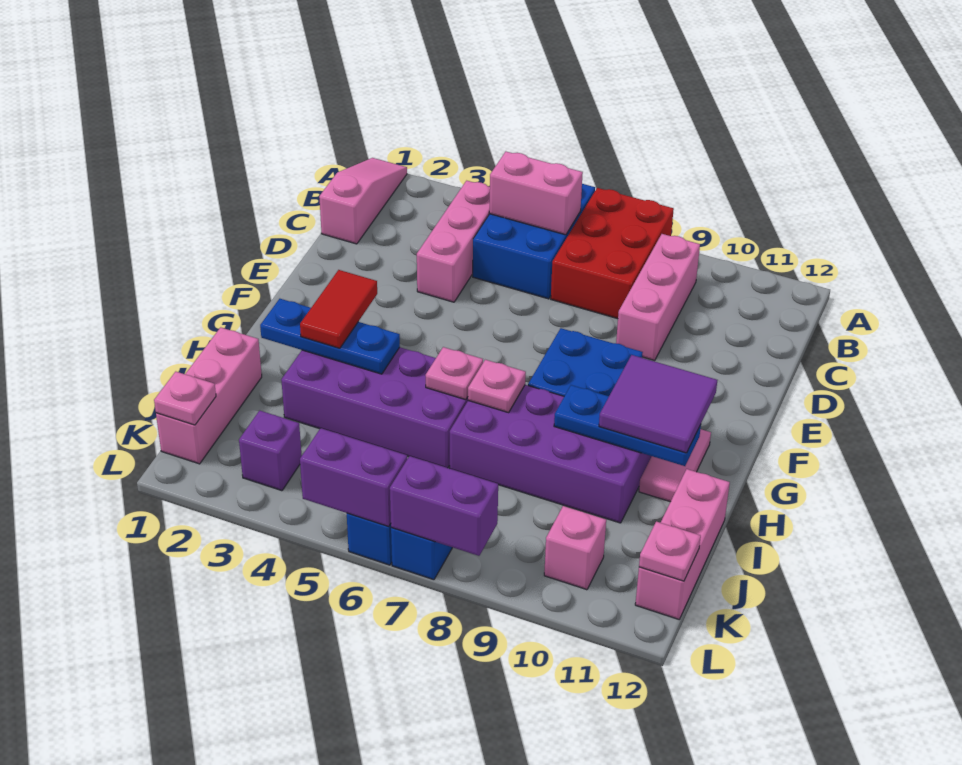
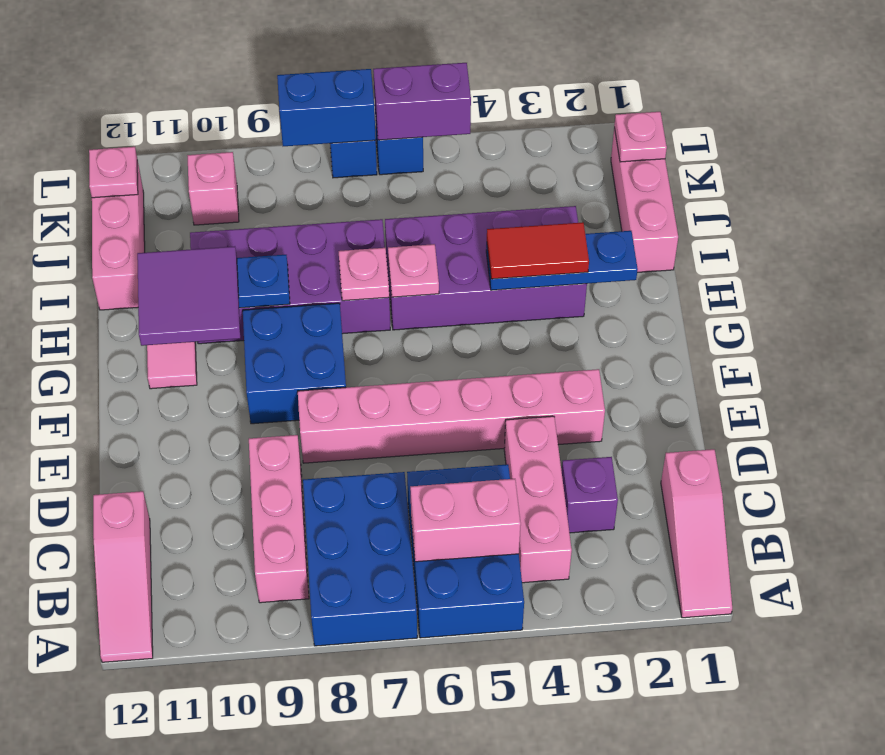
red 2x3 brick [551,188,674,319] -> blue 2x3 brick [303,472,417,646]
none -> pink 1x3 slope [93,491,153,662]
none -> pink 1x6 brick [298,369,605,463]
red 1x2 tile [300,270,377,348] -> red 1x2 tile turned to [487,222,589,279]
purple 1x1 brick [239,411,302,491] -> purple 1x1 brick moved to [562,457,618,533]
purple 1x2 brick [390,456,498,556] -> blue 1x2 brick [277,69,376,146]

